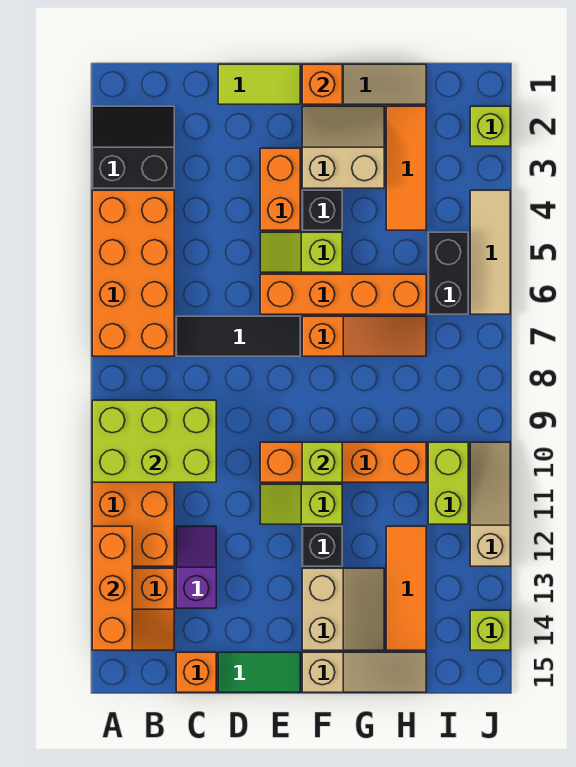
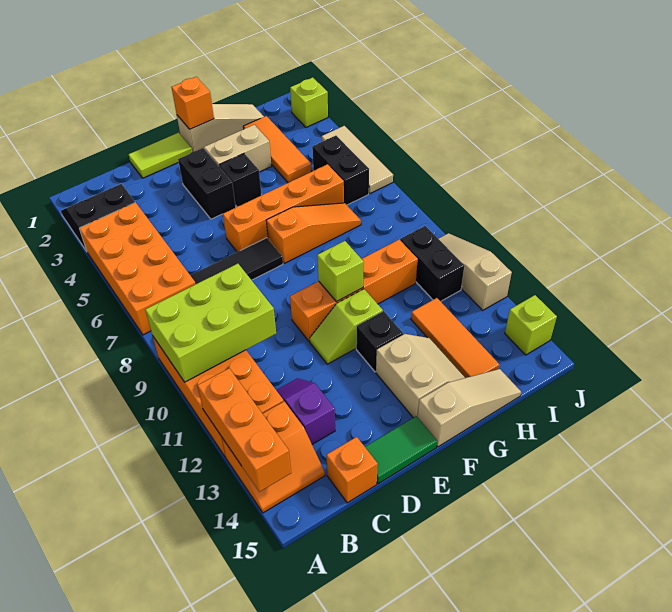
orange 1x2 brick [260,148,300,230] -> black 1x2 brick [178,148,236,219]
lime 1x2 slope [260,232,342,272] -> none
lime 1x2 brick [428,442,468,524] -> black 1x2 brick [400,226,464,301]

